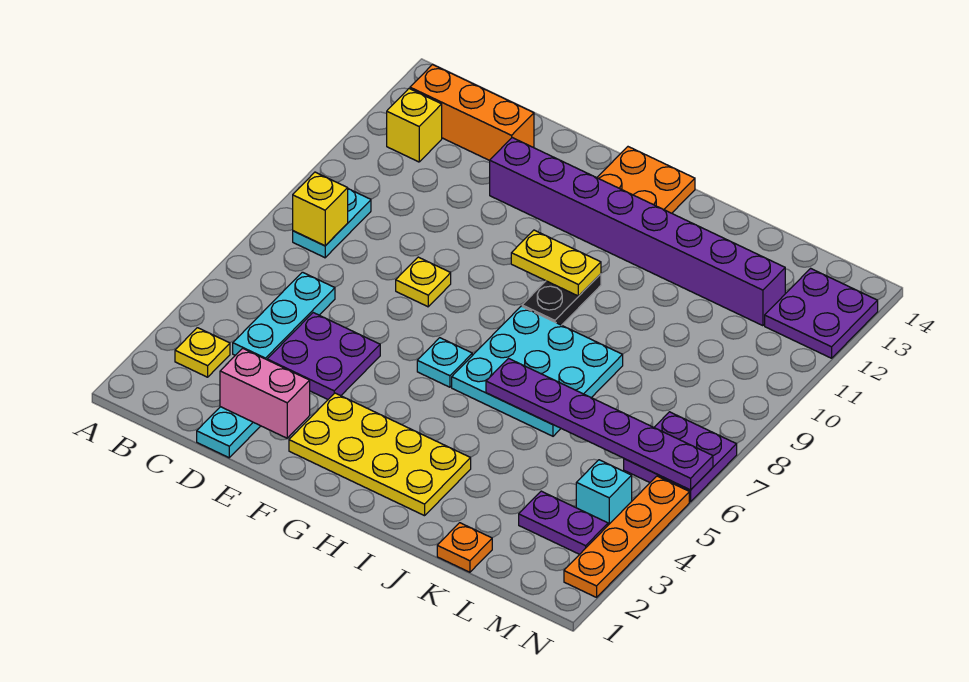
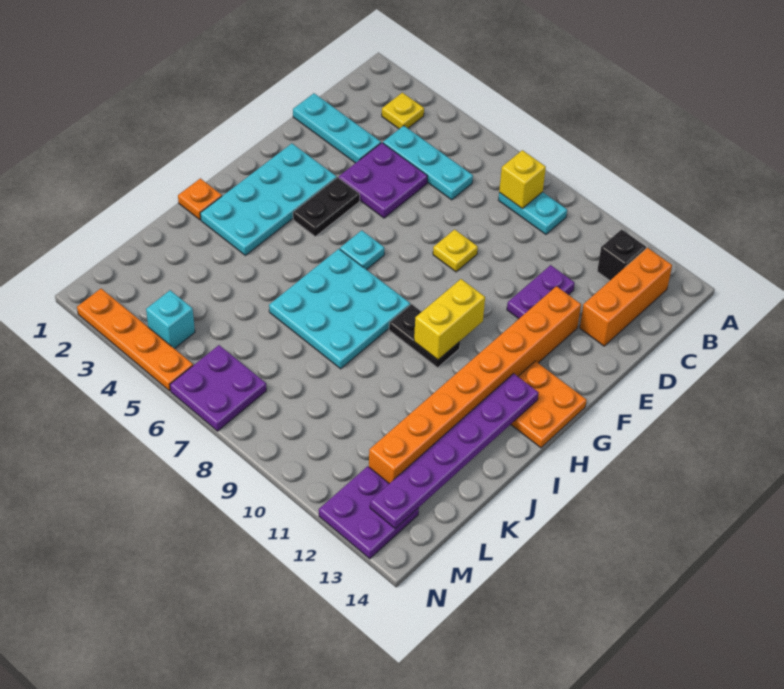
yellow 1x1 brick [387,89,442,162] -> black 1x1 brick [597,229,646,280]
pink 1x2 brick [220,348,310,438] -> none
purple 1x8 brick [490,138,785,326] -> orange 1x8 brick [369,286,581,484]
yellow 2x4 plate [289,393,471,516] -> cyan 2x4 plate [200,143,336,255]
none -> black 1x2 plate [293,177,360,236]
yellow 1x2 plate [511,230,601,296] -> yellow 1x2 brick [414,279,485,360]
purple 1x6 plate [486,358,713,490] -> purple 1x6 plate moved to [370,374,538,528]
orange 1x1 plate [437,523,492,572] -> orange 1x1 plate moved to [178,178,222,220]
purple 1x2 plate [519,491,608,554] -> purple 1x2 plate moved to [507,265,575,319]

